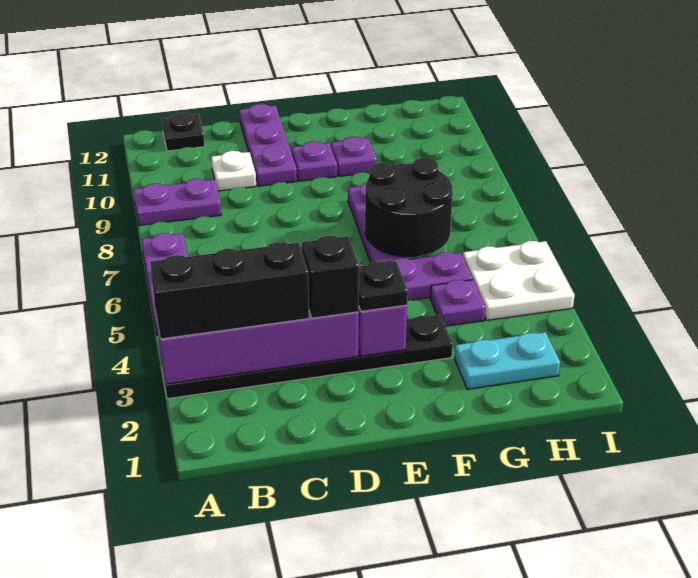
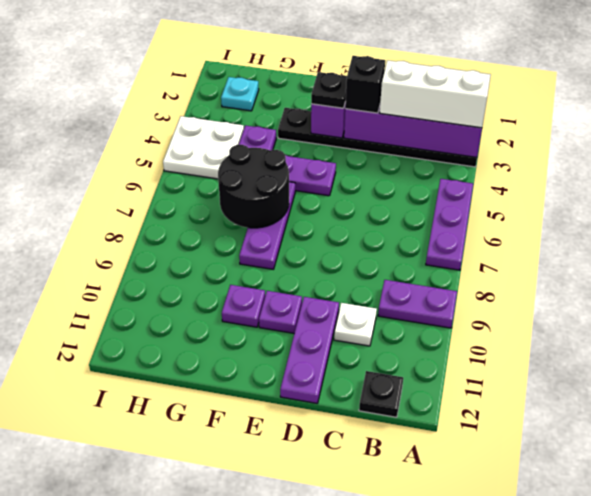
black 1x3 brick [150,242,309,339] -> white 1x3 brick [380,60,491,128]
cyan 1x2 plate [455,332,560,389] -> cyan 1x1 plate [221,77,259,111]

